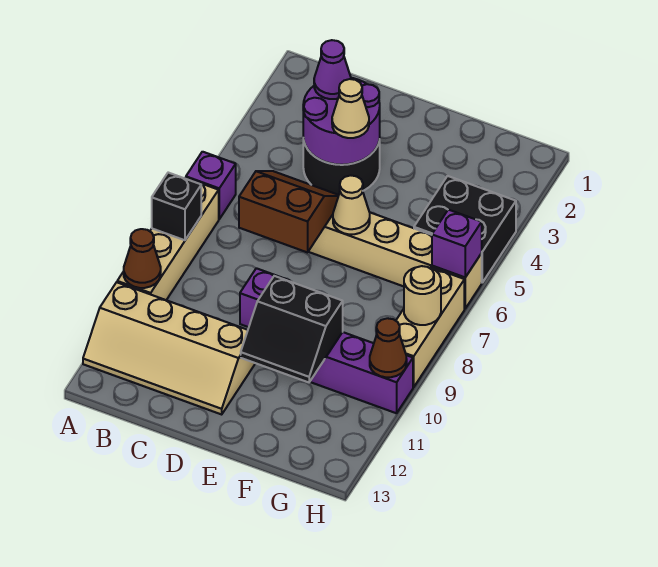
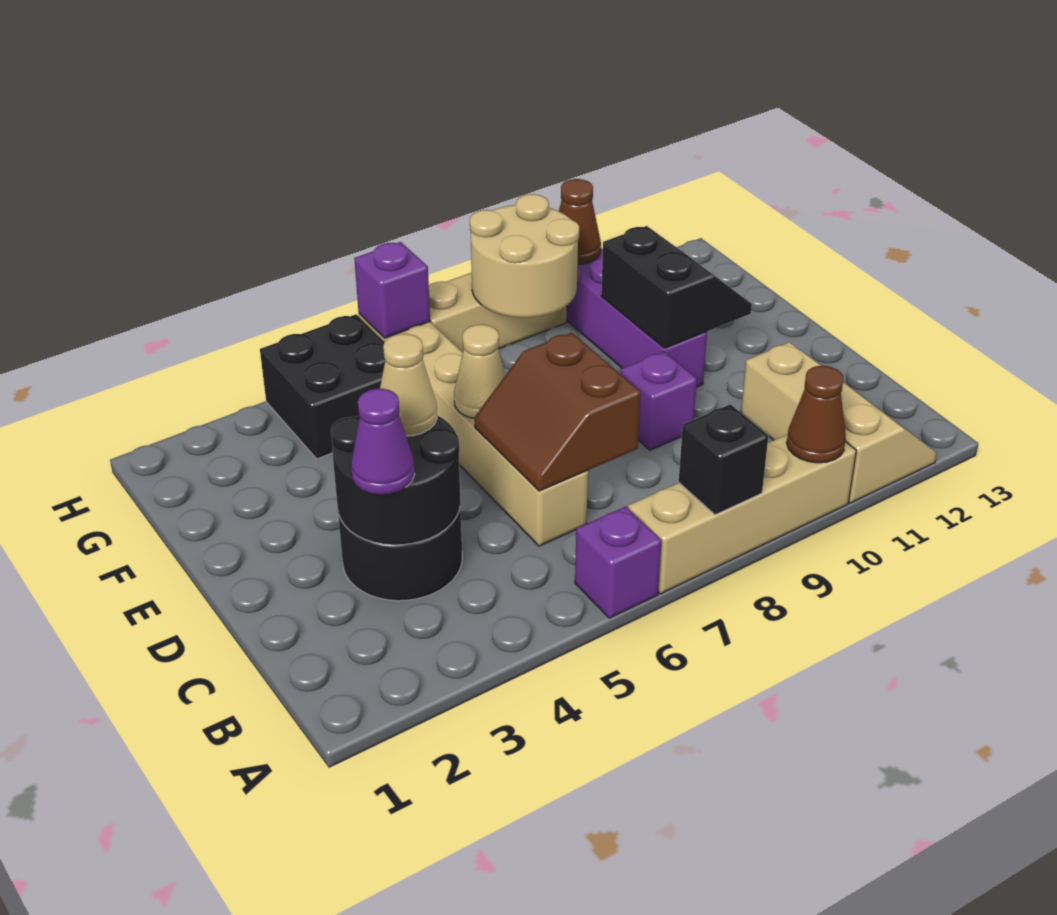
tan 2x4 slope [83,282,255,414] -> tan 2x3 slope [741,342,937,503]
purple 2x2 round brick [303,78,380,165] -> black 2x2 round brick [331,415,460,545]
tan 1x1 round brick [404,266,441,325] -> tan 2x2 round brick [470,194,579,318]

